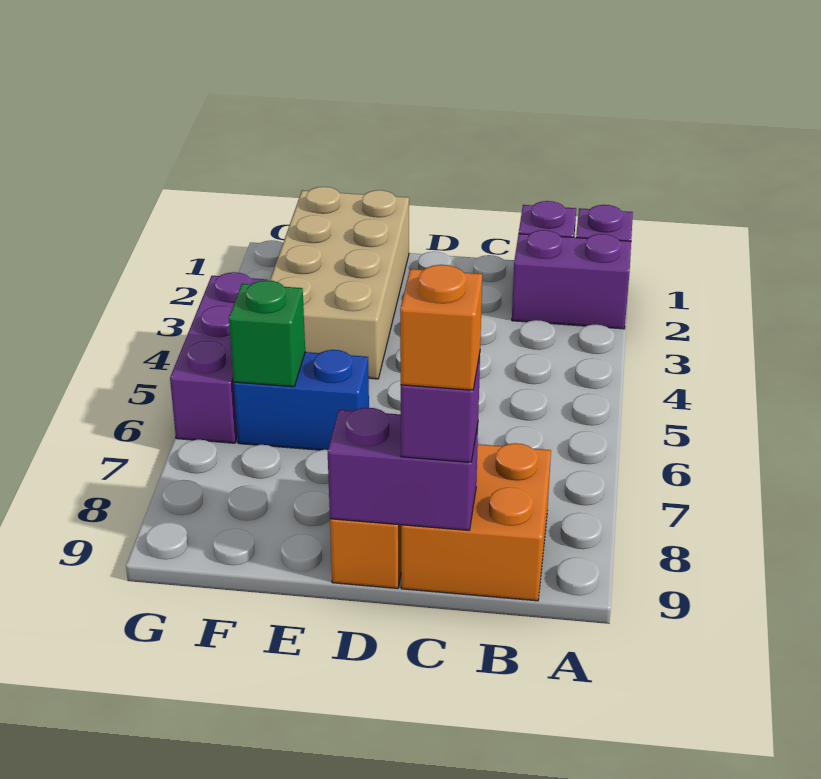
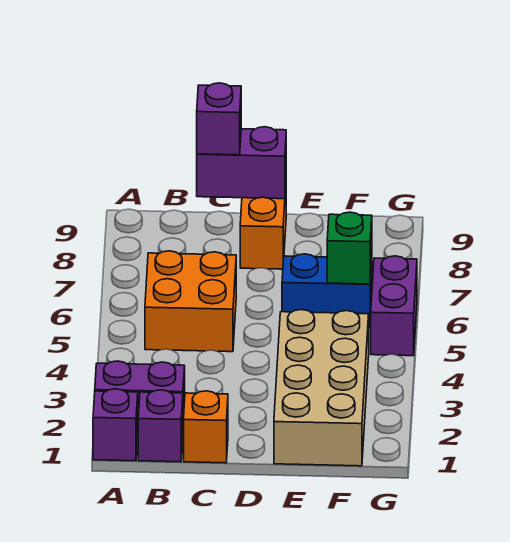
orange 2x2 brick [401,443,551,601] -> orange 2x2 brick moved to [145,251,236,352]
orange 1x1 brick [400,265,482,390] -> orange 1x1 brick moved to [184,391,228,463]
purple 1x3 brick [170,272,267,443] -> purple 1x2 brick [370,256,417,356]

